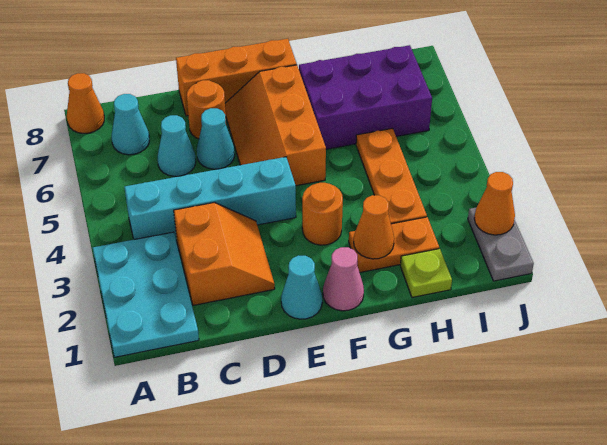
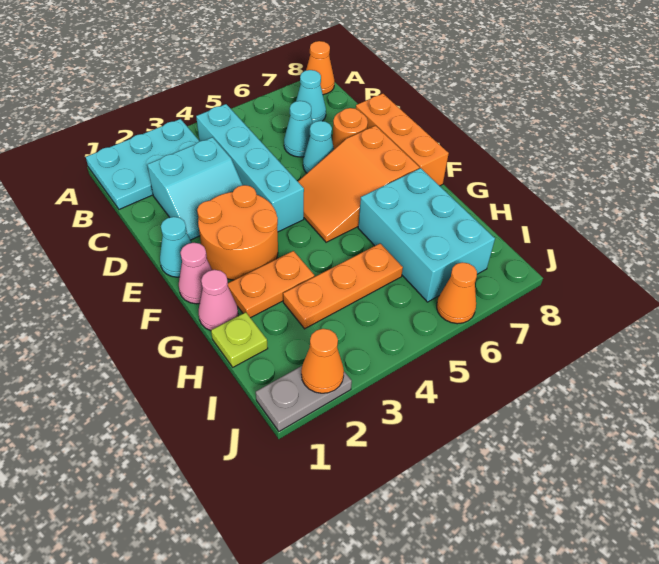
orange 2x2 slope [174,203,275,305] -> cyan 2x2 slope [147,137,243,240]
orange 2x3 slope [225,65,326,186] -> orange 2x3 slope turned to [298,126,420,242]
orange 1x1 round brick [302,183,343,245] -> orange 2x2 round brick [197,185,278,280]
none -> pink 1x1 cone [198,270,238,331]
orange 1x2 plate [349,217,439,273] -> orange 1x2 plate turned to [228,251,314,318]
orange 1x1 cone [354,195,394,259] -> orange 1x1 cone moved to [437,262,477,324]
purple 2x3 brick [299,45,432,149] -> cyan 2x3 brick [358,168,495,302]

